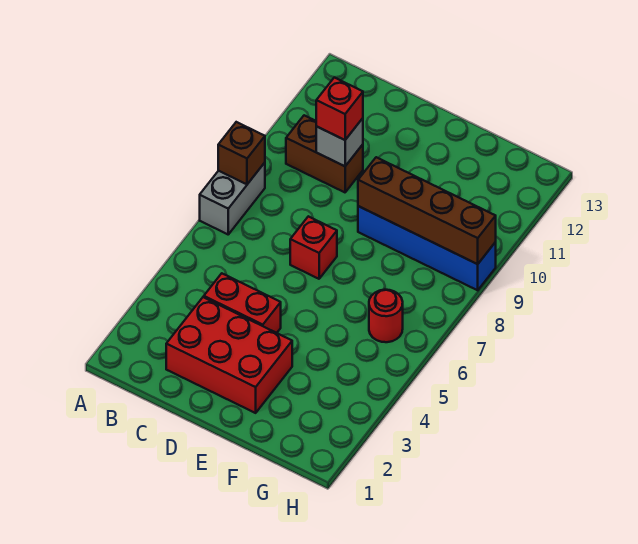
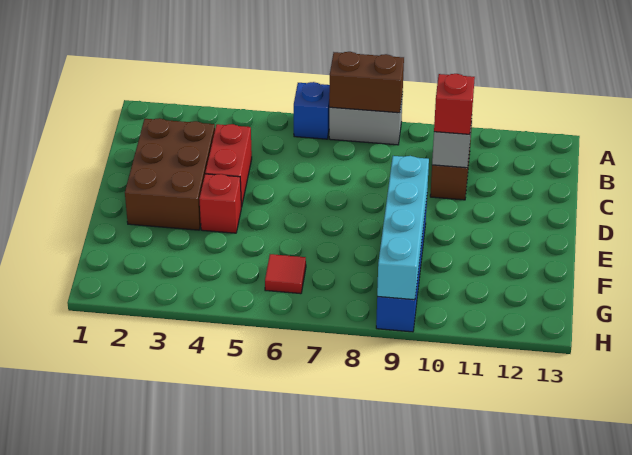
none -> blue 1x1 brick [294,82,330,139]
brown 1x1 brick [218,122,265,184] -> brown 1x2 brick [329,52,404,113]
red 2x3 brick [166,297,292,413] -> brown 2x3 brick [125,118,215,230]
red 1x1 brick [290,216,337,279] -> red 1x1 brick moved to [199,174,241,233]
brown 1x4 brick [358,157,496,264] -> cyan 1x4 brick [377,156,429,300]
red 1x1 round brick [369,290,403,342] -> red 1x1 tile [265,254,306,294]

